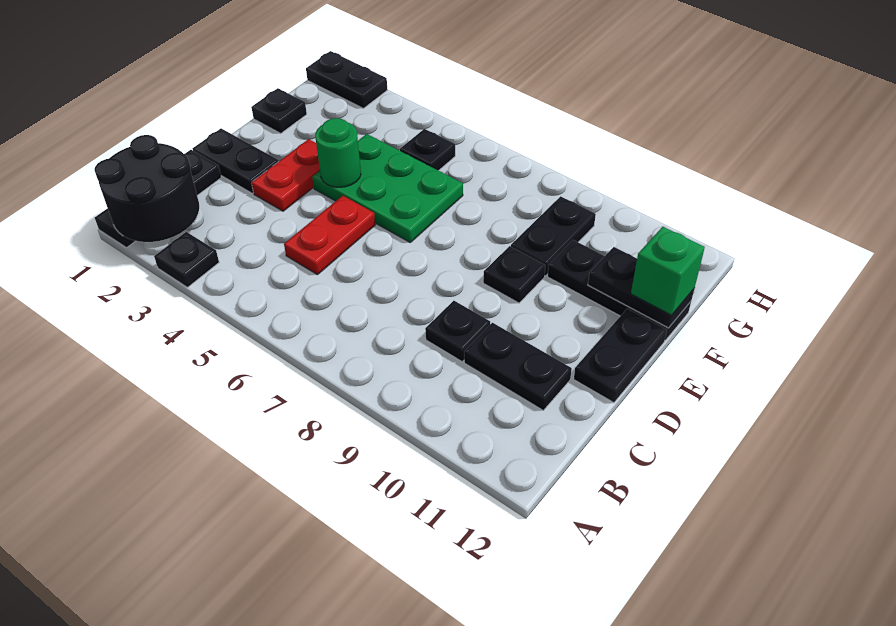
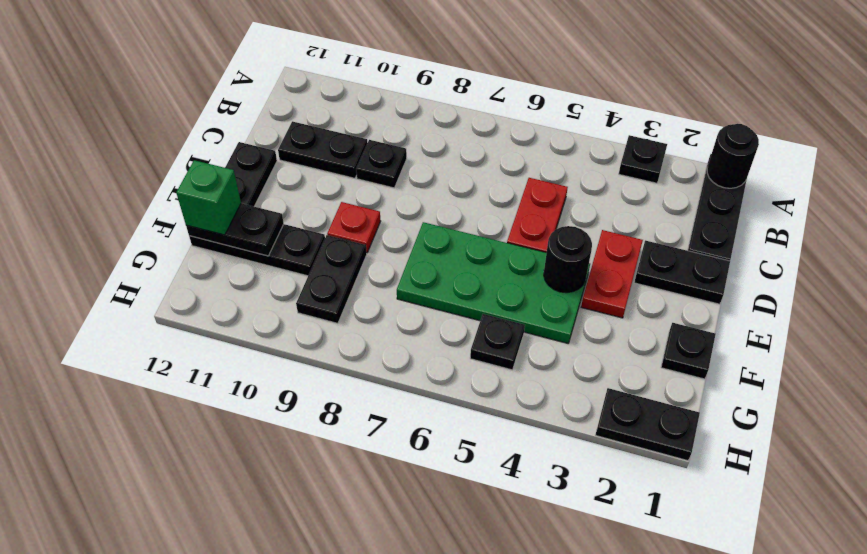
black 2x2 round brick [94,135,199,242] -> black 1x1 round brick [707,124,759,188]
green 2x3 plate [312,134,463,242] -> green 2x4 plate [397,222,590,343]
green 1x1 round brick [315,118,361,187] -> black 1x1 round brick [544,226,592,293]
black 1x1 plate [483,246,545,303] -> red 1x1 plate [327,202,381,252]

